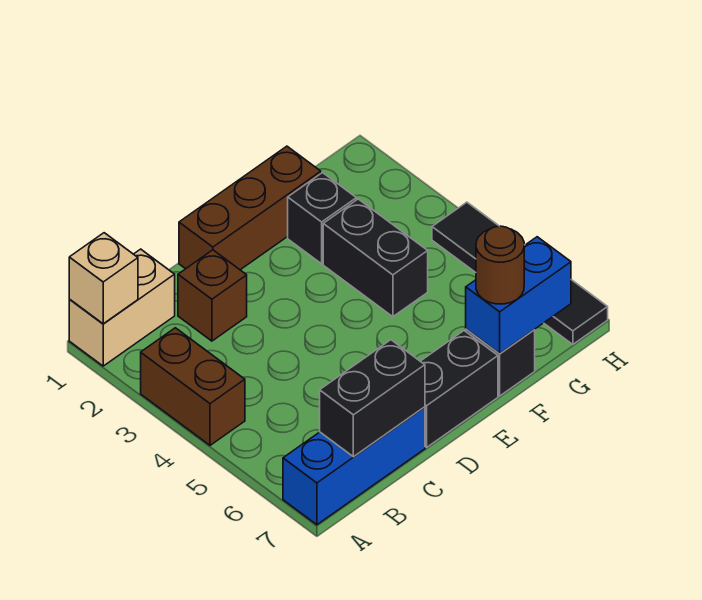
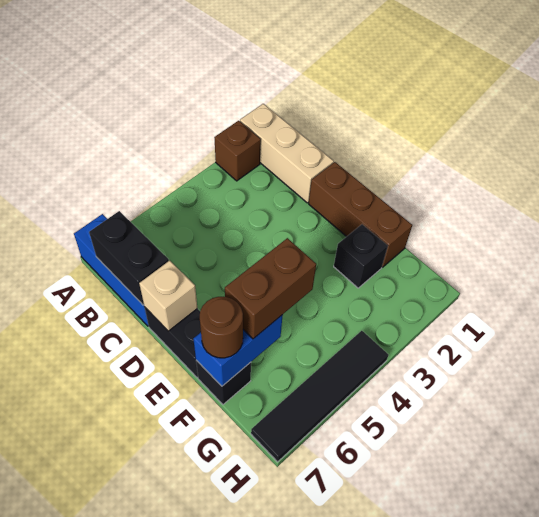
tan 1x2 brick [69,249,175,366] -> tan 1x3 brick [240,104,334,203]
tan 1x1 brick [69,233,138,324] -> tan 1x1 brick moved to [139,261,197,331]
brown 1x2 brick [141,328,245,445] -> brown 1x2 brick moved to [225,238,316,339]
brown 1x1 brick [178,250,247,341] -> brown 1x1 brick moved to [214,121,261,181]
black 1x2 brick [323,199,428,317] -> none
blue 1x2 brick [466,237,571,353] -> blue 1x2 brick turned to [193,315,283,386]

